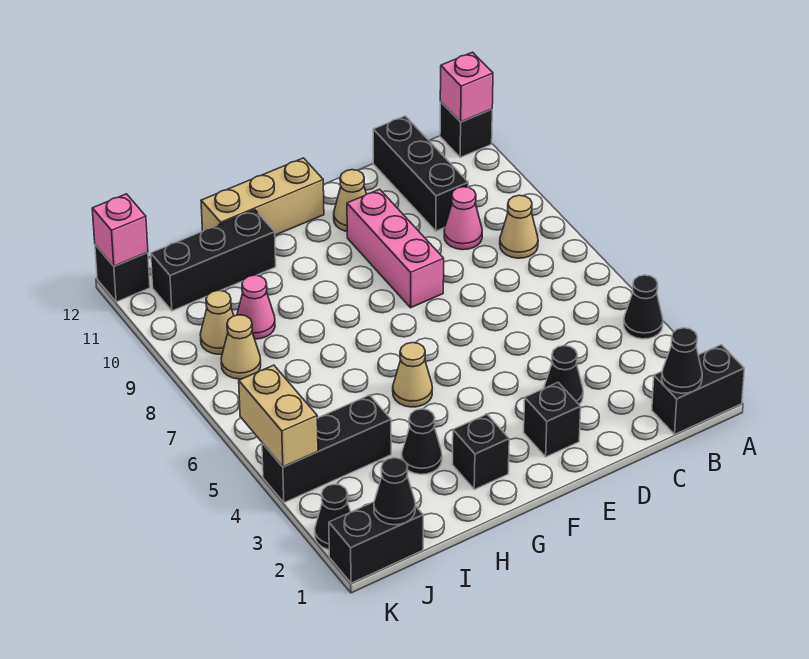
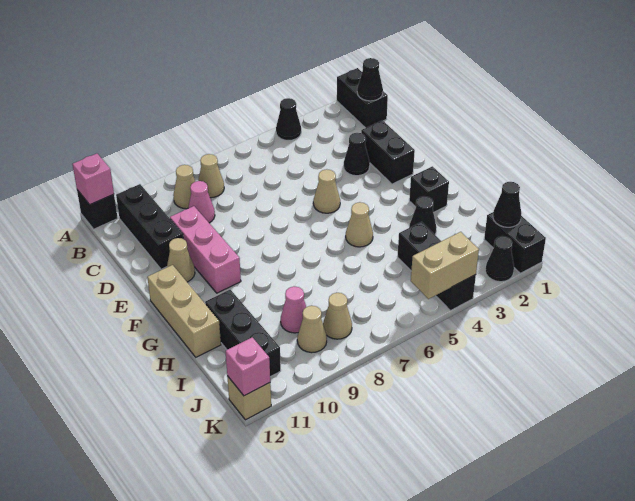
none -> tan 1x1 cone [173,165,195,209]
black 1x3 brick [373,116,468,231] -> black 1x3 brick turned to [116,184,183,269]
black 1x1 brick [524,382,581,457] -> black 1x2 brick [361,120,415,184]
none -> tan 1x1 cone [313,169,340,213]
pink 1x3 brick [347,189,444,308] -> pink 1x3 brick turned to [170,206,241,293]
black 1x1 brick [95,245,150,302] -> tan 1x1 brick [227,376,271,420]

